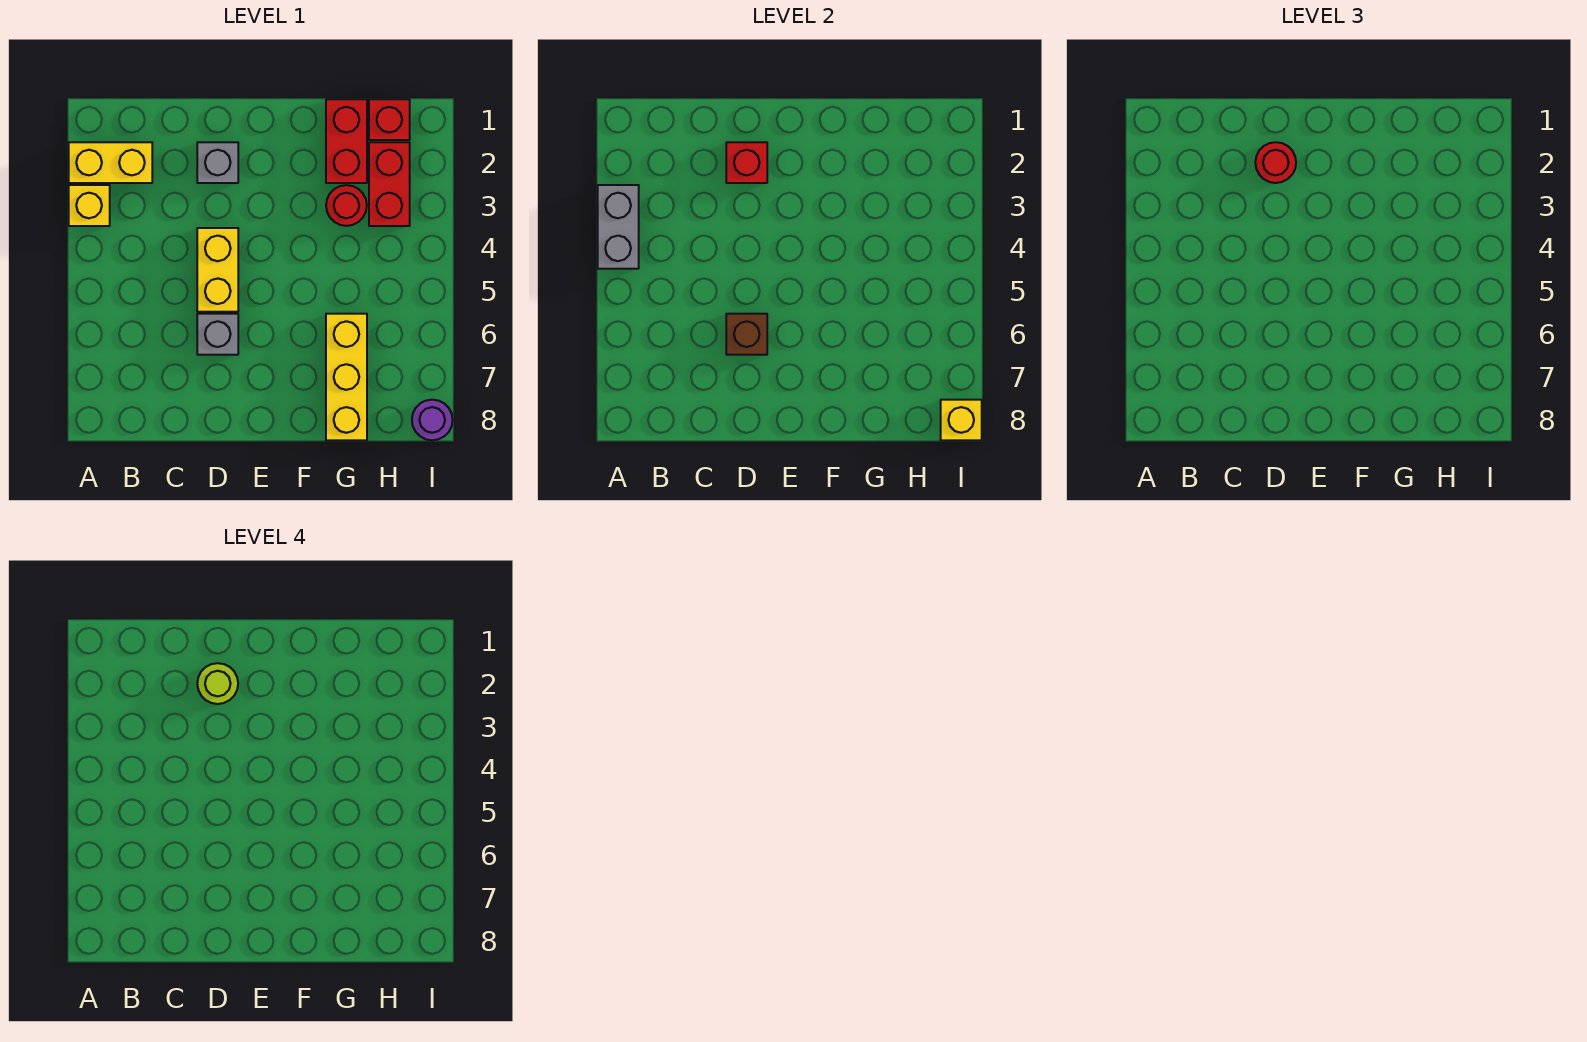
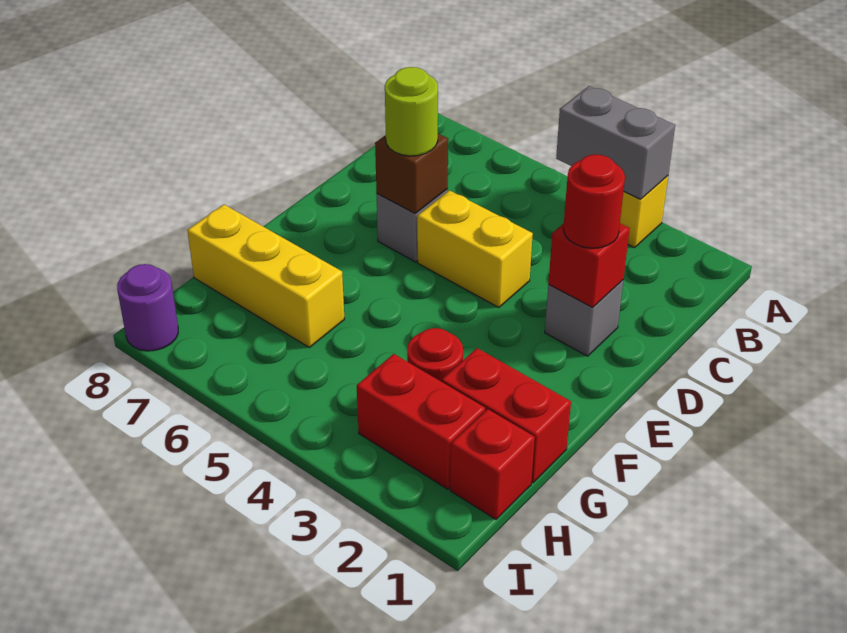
yellow 1x2 brick [69,142,152,183] -> none
lime 1x1 round brick [197,663,238,704] -> lime 1x1 round brick moved to [385,67,438,156]
yellow 1x1 brick [941,400,982,440] -> none

